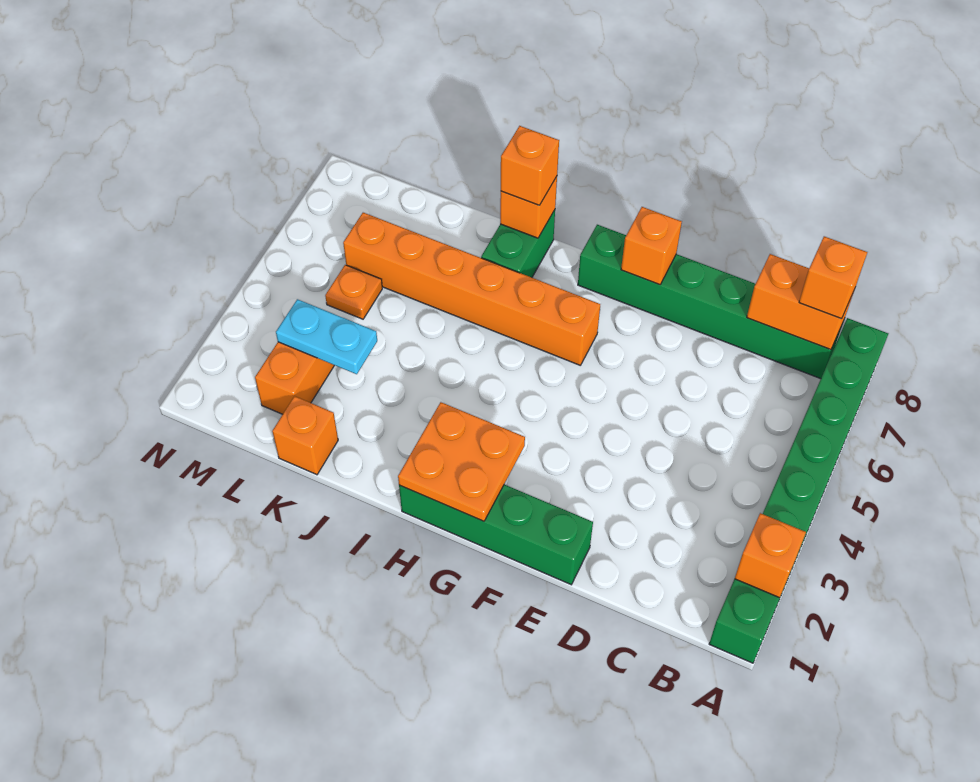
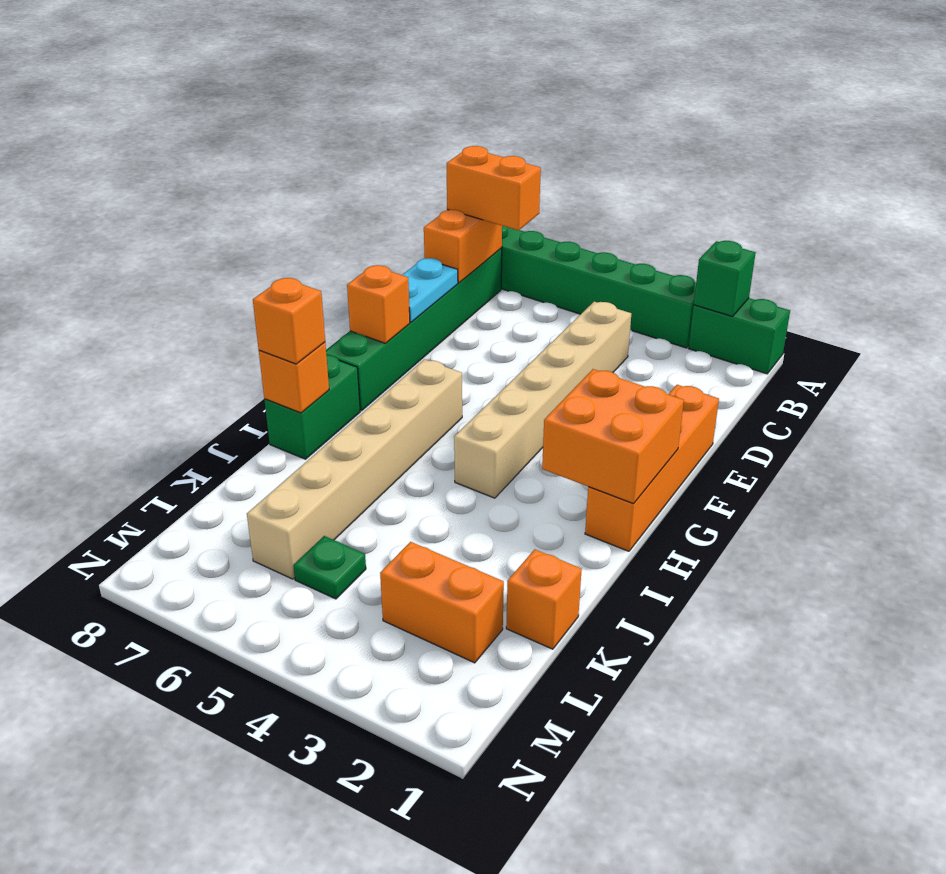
orange 1x1 brick [735,513,806,598] -> green 1x1 brick [694,241,756,317]
orange 1x1 brick [799,236,867,319] -> orange 1x2 brick [447,146,541,230]
none -> tan 1x6 brick [454,302,631,498]
green 1x4 brick [399,485,593,585] -> orange 1x4 brick [585,385,719,551]
orange 2x2 plate [398,402,525,521] -> orange 2x2 brick [542,369,684,504]
orange 1x6 brick [343,213,600,365] -> tan 1x6 brick [247,359,462,579]
green 1x2 brick [481,210,555,277] -> green 1x2 brick turned to [264,355,360,459]
cyan 1x2 plate [276,299,377,374] -> cyan 1x2 plate moved to [403,258,458,322]
orange 1x1 plate [325,265,382,319] -> green 1x1 plate [293,536,366,599]

